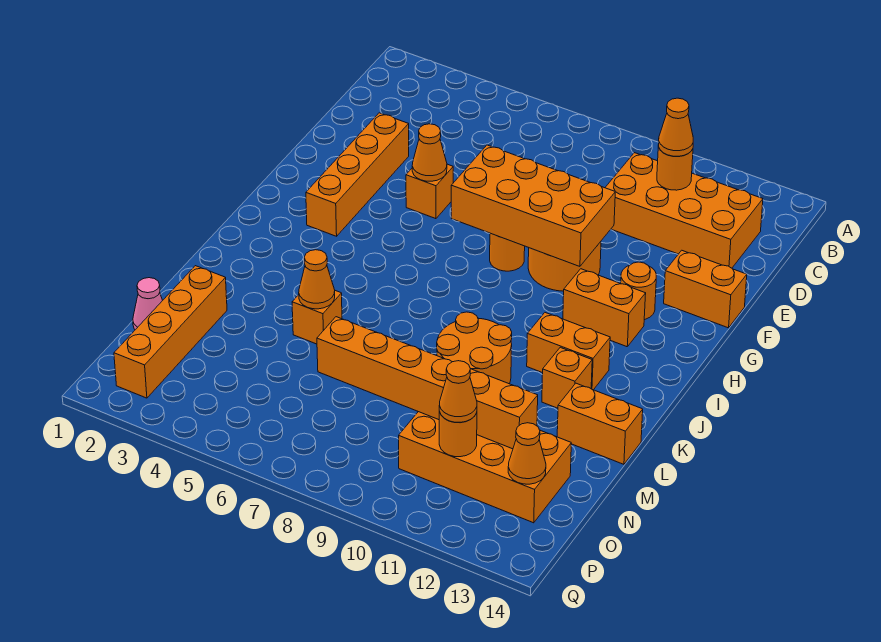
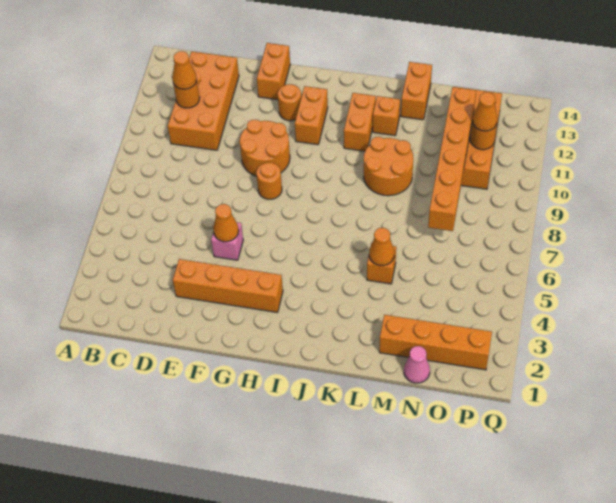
orange 1x1 brick [406,164,453,219] -> pink 1x1 brick [211,223,243,260]
orange 2x4 brick [451,145,615,266] -> none
orange 1x1 cone [508,423,546,484] -> none

